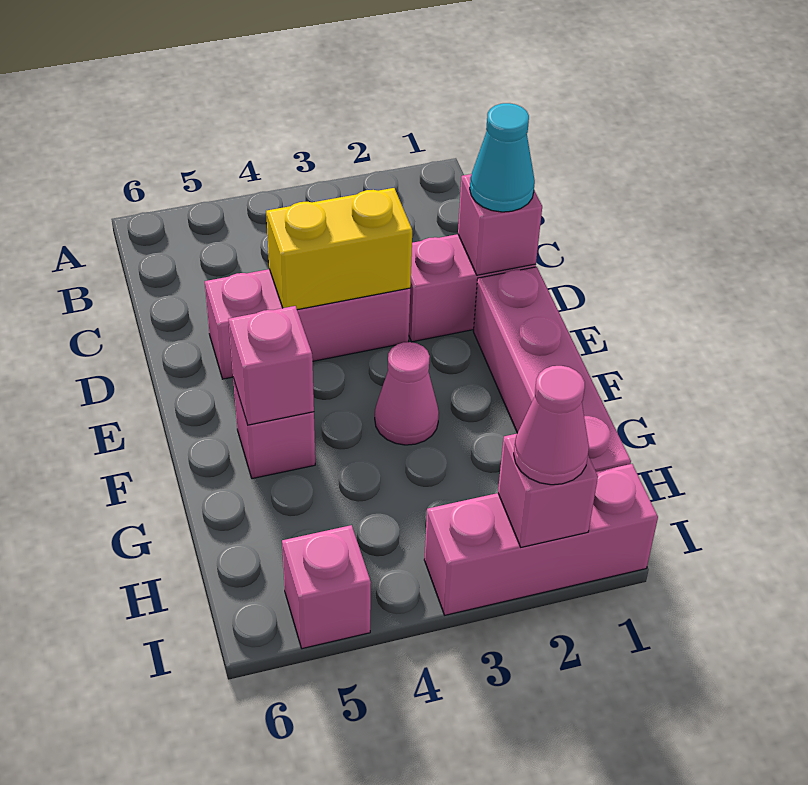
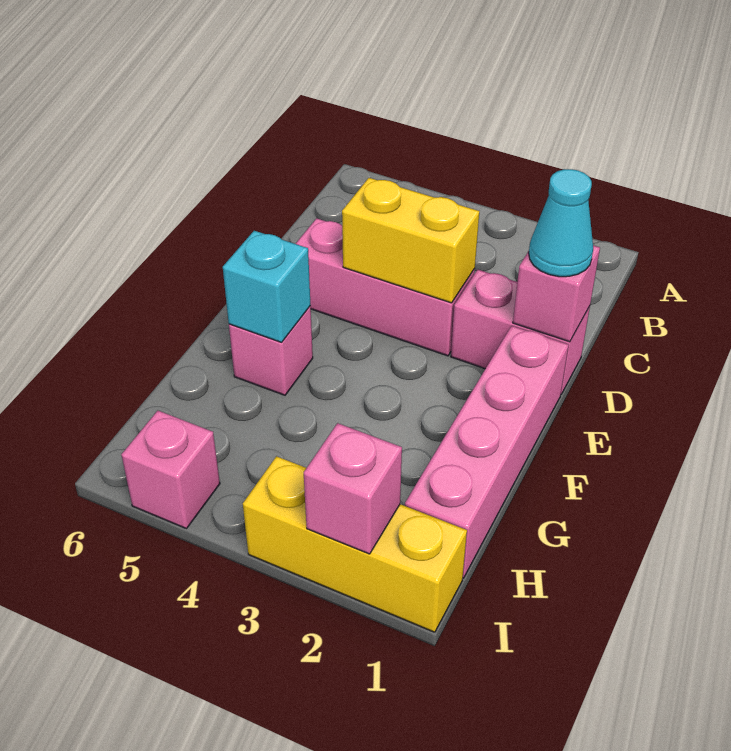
pink 1x1 cone [375,342,439,445] -> none
pink 1x1 brick [228,306,314,425] -> cyan 1x1 brick [223,231,311,342]
pink 1x3 brick [424,464,658,615] -> yellow 1x3 brick [243,456,467,632]
pink 1x1 cone [514,366,589,485] -> none

